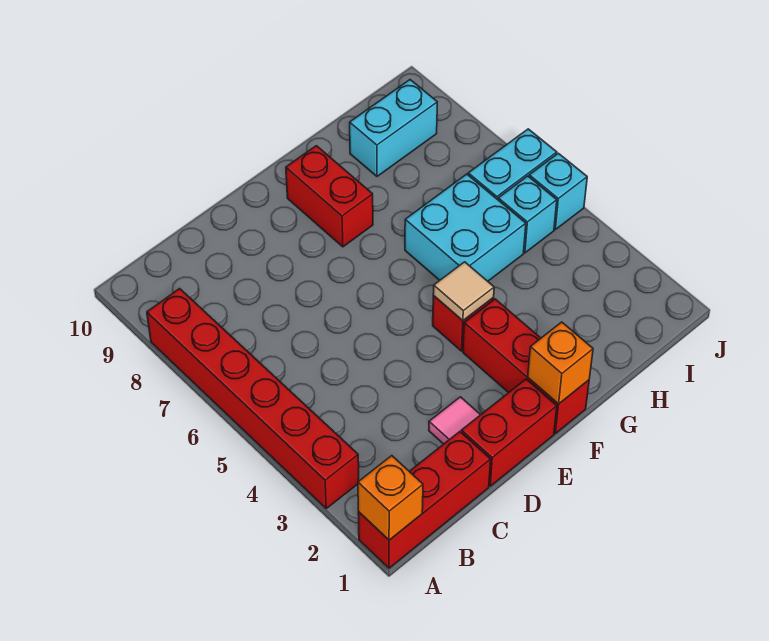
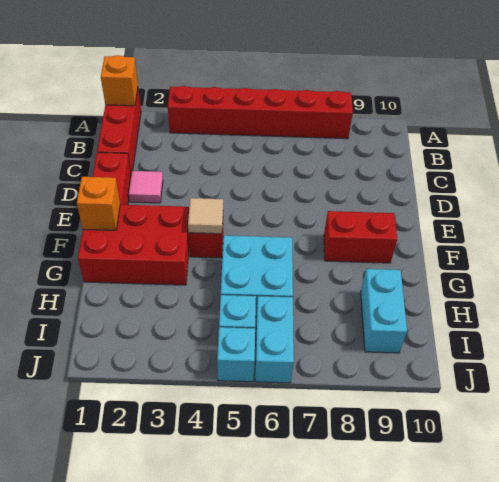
red 1x3 brick [463,299,589,433] -> red 2x3 brick [78,205,189,285]

